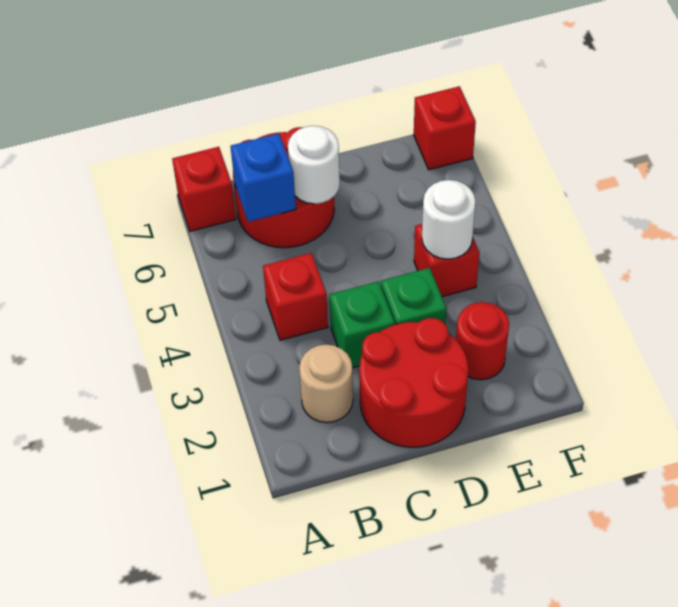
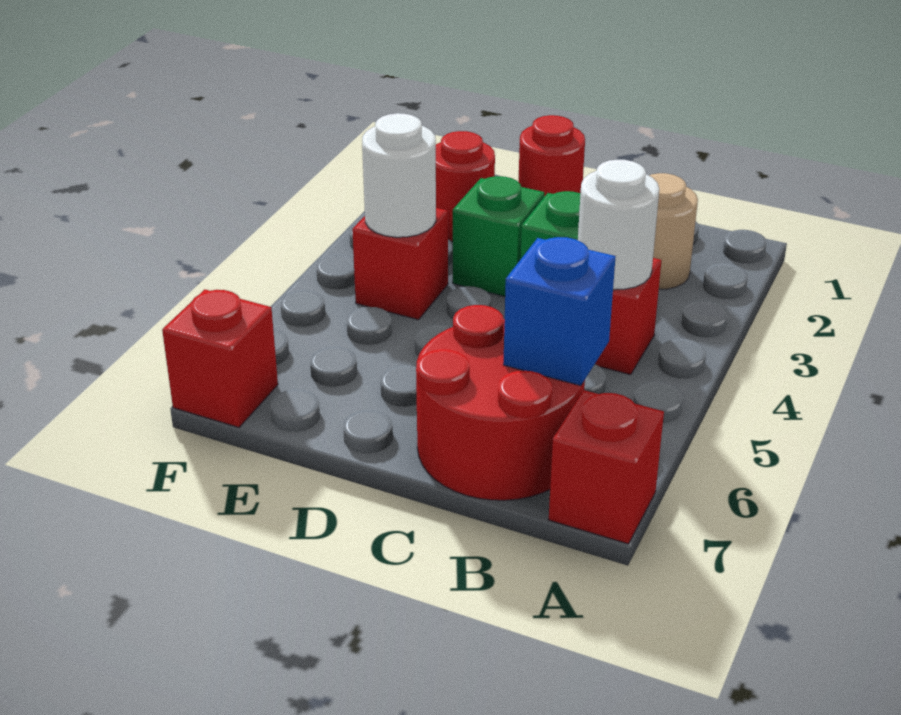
red 2x2 round brick [359,318,468,447] -> red 1x1 round brick [518,115,585,197]
white 1x1 round brick [288,126,340,204] -> white 1x1 round brick moved to [578,160,659,290]

